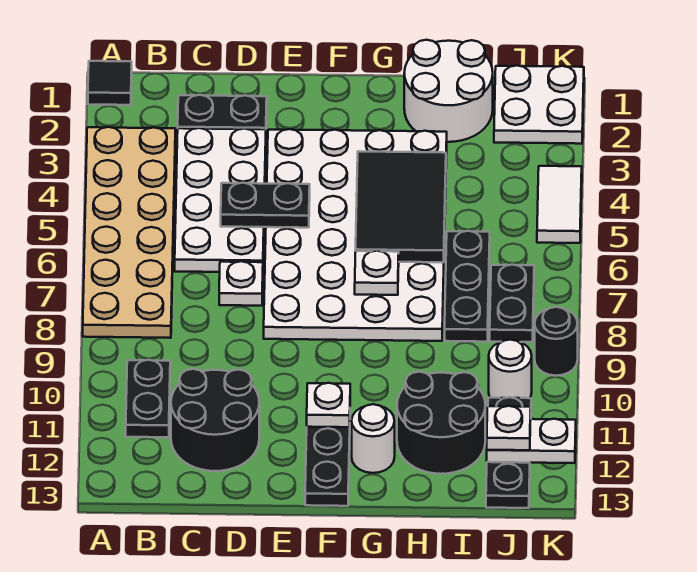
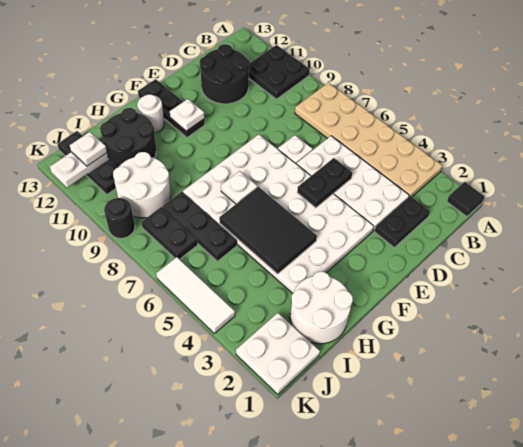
black 1x2 plate [126,360,170,437] -> black 2x2 plate [249,45,310,99]
white 1x1 round brick [489,340,532,398] -> white 2x2 round brick [113,152,171,218]
white 1x2 tile [537,166,582,243] -> white 1x3 tile [156,257,235,333]

